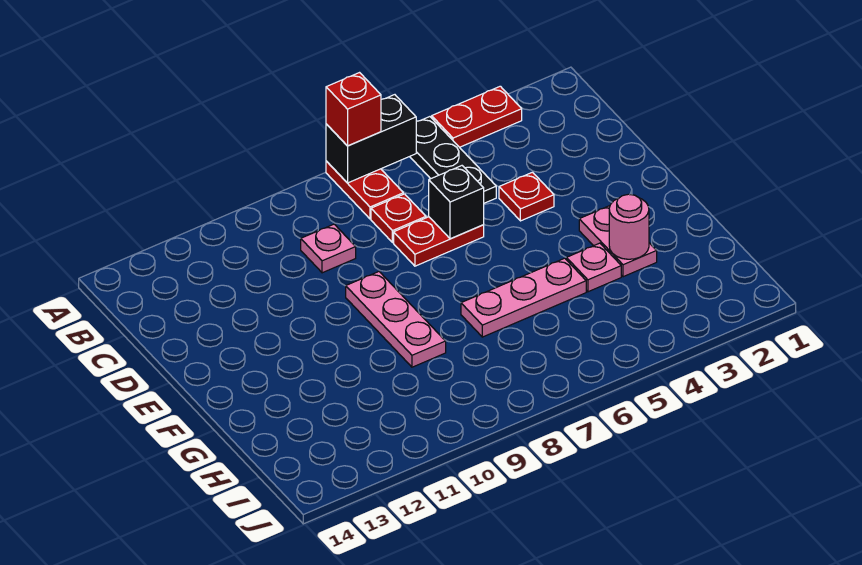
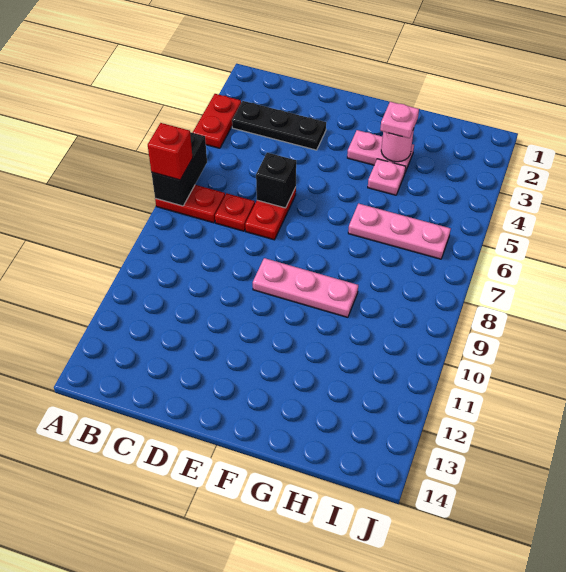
black 1x3 plate [410,117,496,203] -> black 1x3 plate moved to [232,101,326,150]
pink 1x1 plate [301,224,356,273] -> pink 1x1 plate moved to [380,102,419,138]
red 1x1 plate [499,172,554,221] -> none
pink 1x3 plate [461,258,586,337] -> pink 1x3 plate turned to [348,204,451,259]

